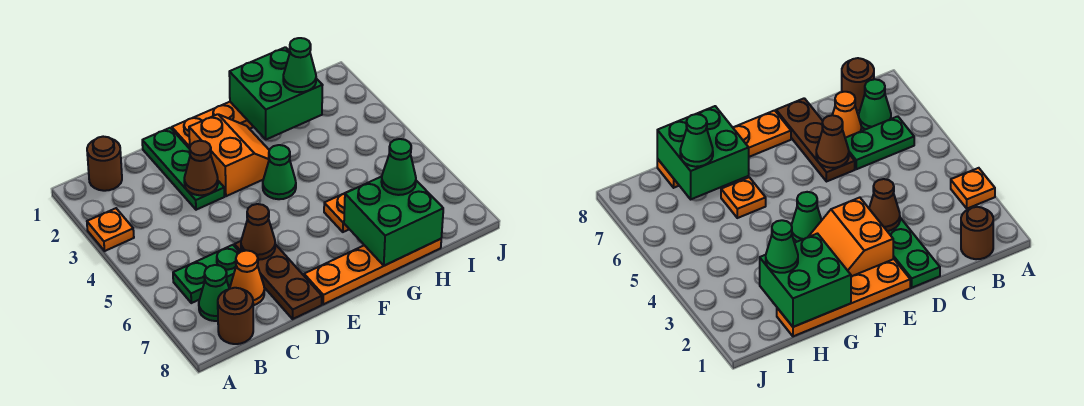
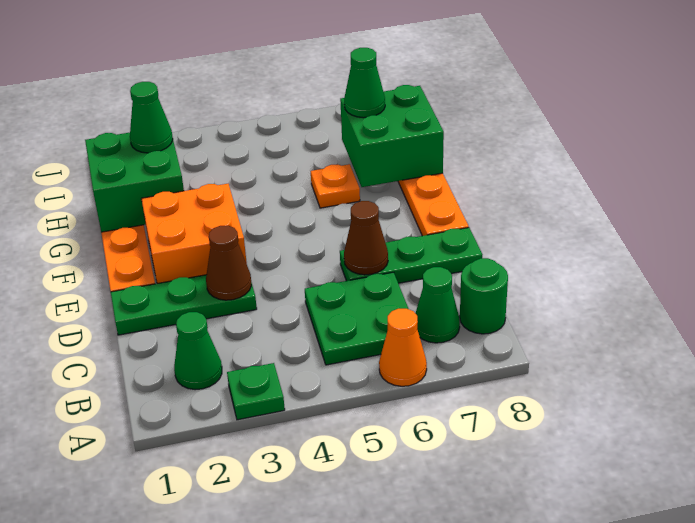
orange 1x1 plate [87,208,134,251] -> green 1x1 plate [227,363,285,420]
brown 1x1 round brick [87,137,122,191] -> none
green 1x2 plate [173,245,240,303] -> green 2x2 plate [305,272,408,365]
brown 1x1 round brick [218,288,253,344] -> green 1x1 round brick [460,258,508,334]
orange 1x1 cone [230,250,264,305] -> orange 1x1 cone moved to [379,309,427,386]
brown 1x3 plate [234,241,322,319] -> green 1x3 plate [340,228,483,283]
orange 2x2 slope [189,114,269,196] -> orange 2x2 brick [141,184,247,283]
green 1x1 cone [263,145,296,199] -> green 1x1 cone moved to [174,312,222,390]

